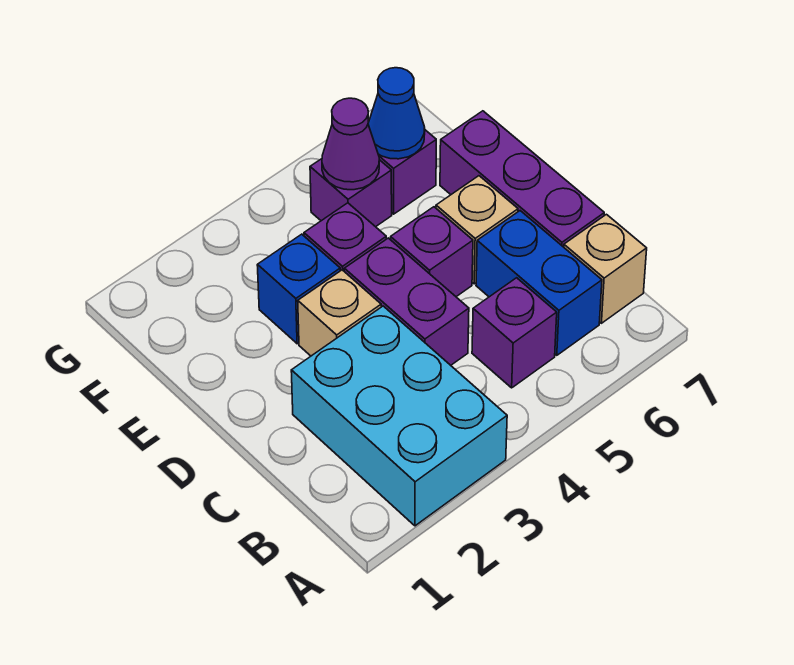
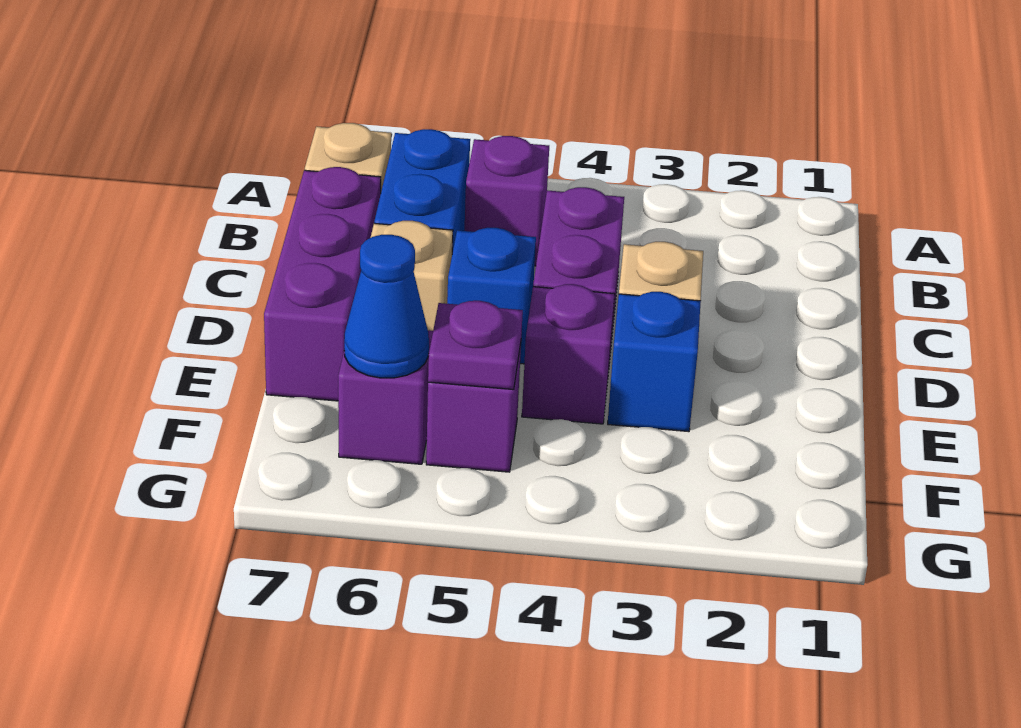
cyan 2x3 brick [291,306,507,526] -> none
purple 1x1 brick [391,207,473,297] -> blue 1x1 brick [447,228,536,364]
purple 1x1 cone [322,98,379,190] -> purple 1x1 plate [428,301,523,390]

